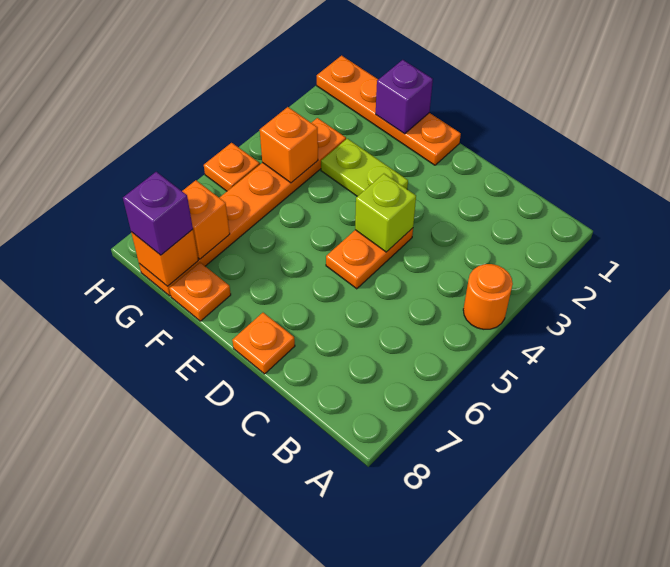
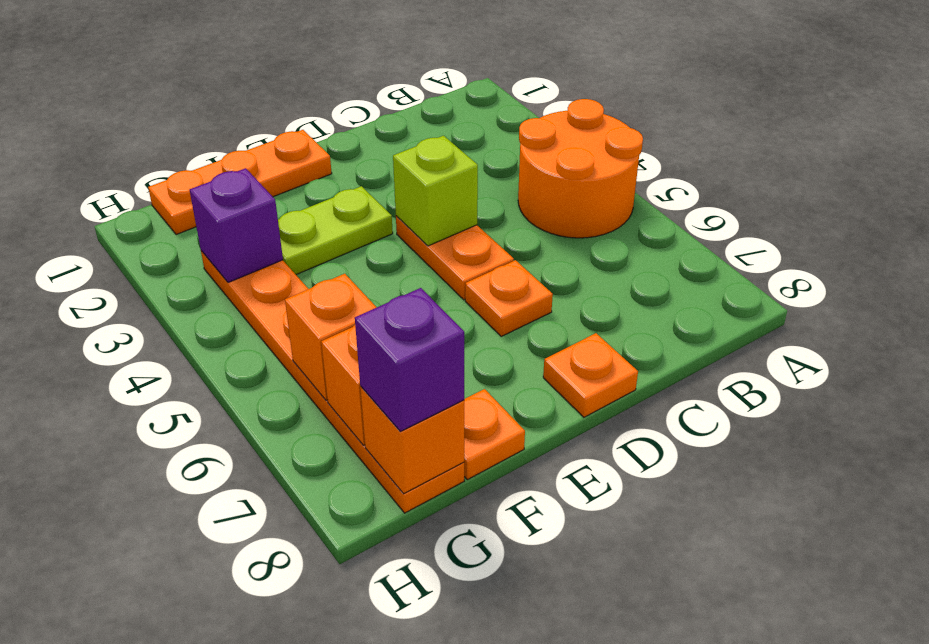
orange 1x1 round brick [463,264,513,329] -> orange 2x2 round brick [518,99,643,238]
orange 1x4 plate [317,56,461,165] -> orange 1x3 plate [148,130,332,235]
purple 1x1 brick [376,60,433,134] -> purple 1x1 brick moved to [190,168,283,283]
orange 1x1 brick [260,107,318,183] -> orange 1x1 brick moved to [285,274,377,401]
orange 1x1 plate [204,143,260,191] -> orange 1x1 plate moved to [465,260,553,336]

